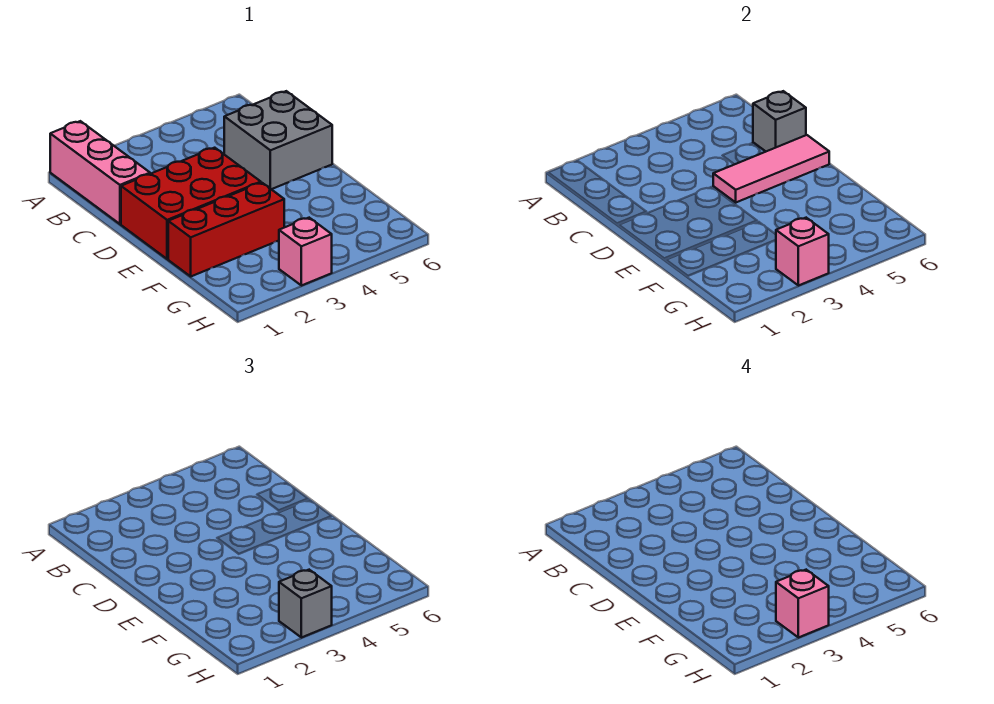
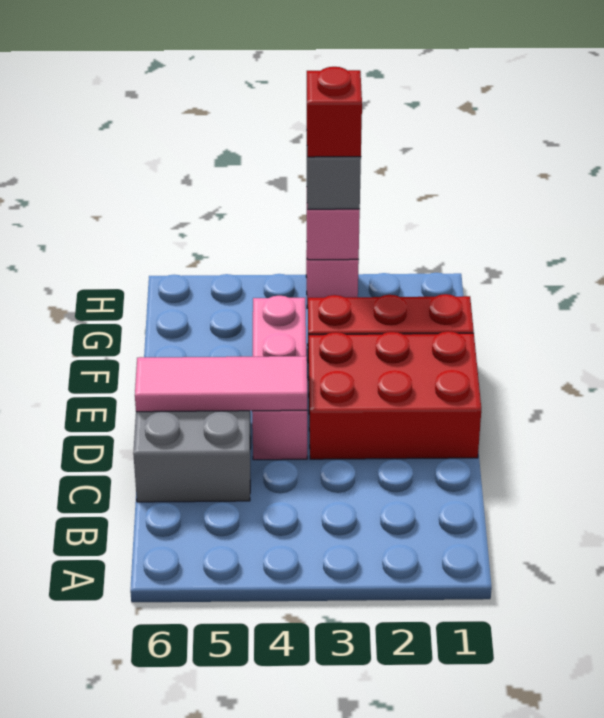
pink 1x3 brick [50,121,150,224] -> pink 1x3 brick moved to [252,296,307,460]
grey 1x1 brick [753,91,806,151] -> none
pink 1x1 brick [776,570,829,638] -> red 1x1 brick [307,67,362,157]

